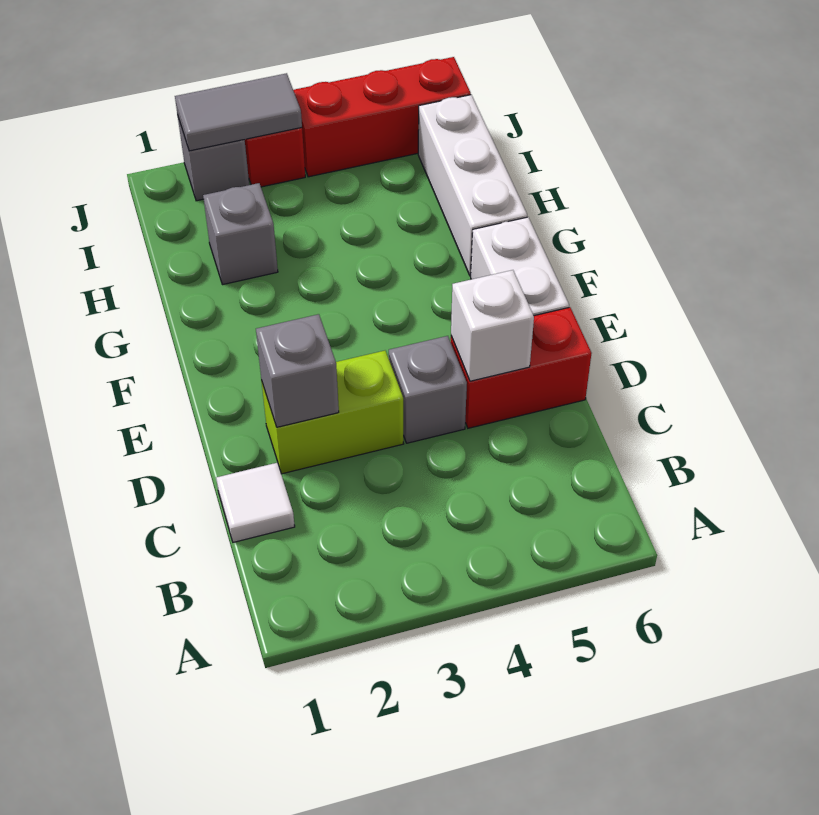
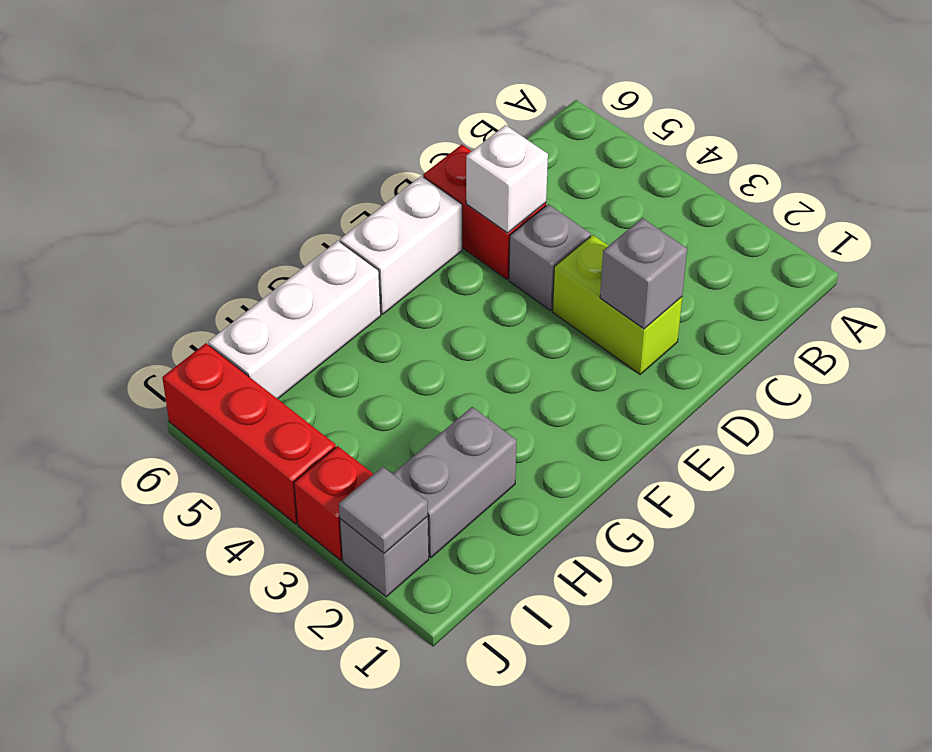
white 1x1 tile [216,463,295,542] -> none
grey 1x1 brick [203,183,278,285] -> grey 1x2 brick [393,407,516,558]
grey 1x2 tile [175,73,302,151] -> grey 1x1 tile [339,467,428,553]

